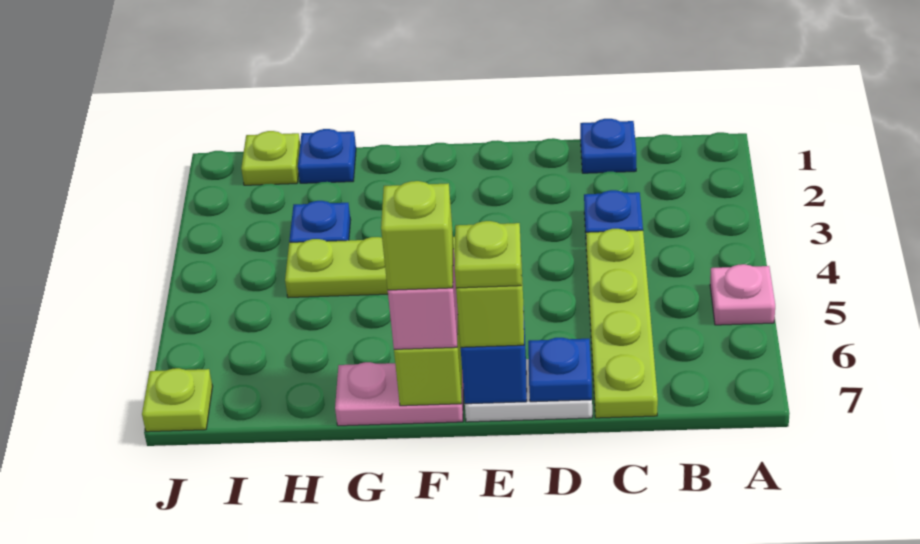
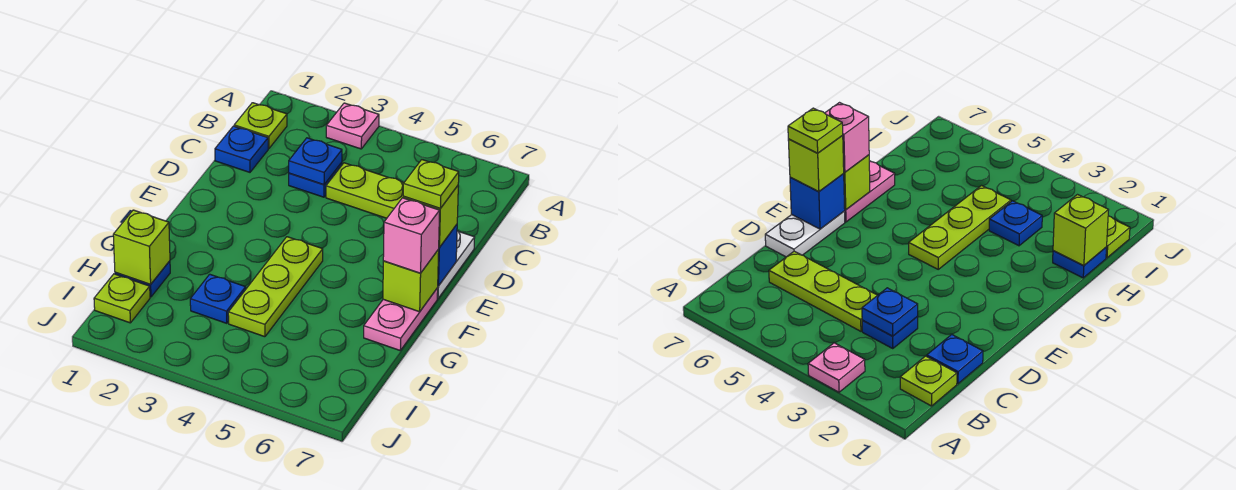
pink 1x1 plate [710,264,775,325] -> pink 1x1 plate moved to [326,103,379,149]
lime 1x4 plate [586,229,658,418] -> lime 1x3 plate [326,163,404,218]
blue 1x1 plate [528,338,592,402] -> blue 1x1 plate moved to [289,138,342,185]
lime 1x1 brick [381,181,454,290] -> lime 1x1 brick moved to [113,210,170,284]
lime 1x1 plate [142,368,213,432] -> lime 1x1 plate moved to [234,103,287,148]

